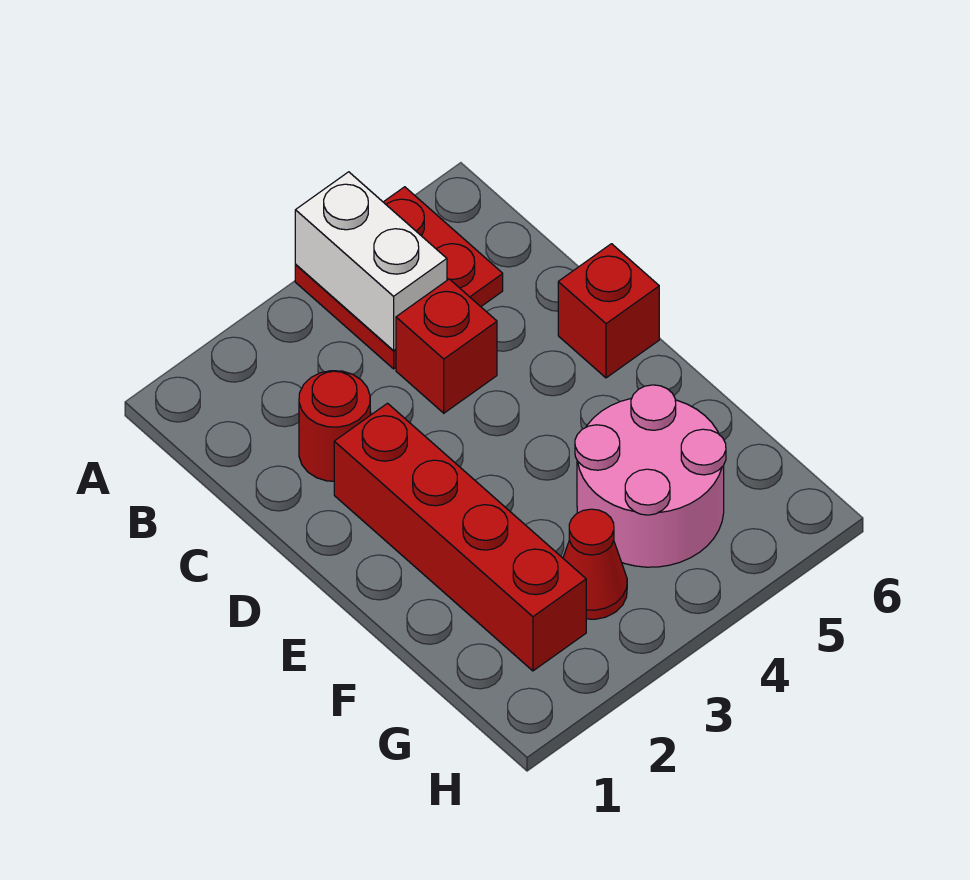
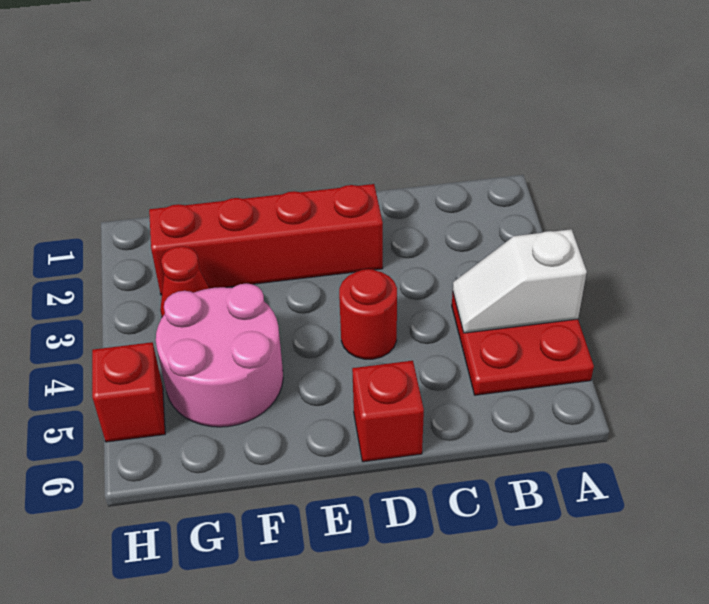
white 1x2 brick [295,172,447,350] -> white 1x2 slope [453,229,587,333]
red 1x1 round brick [299,371,370,481] -> red 1x1 round brick moved to [339,269,397,359]
red 1x1 brick [396,279,497,413] -> red 1x1 brick moved to [92,342,165,442]

